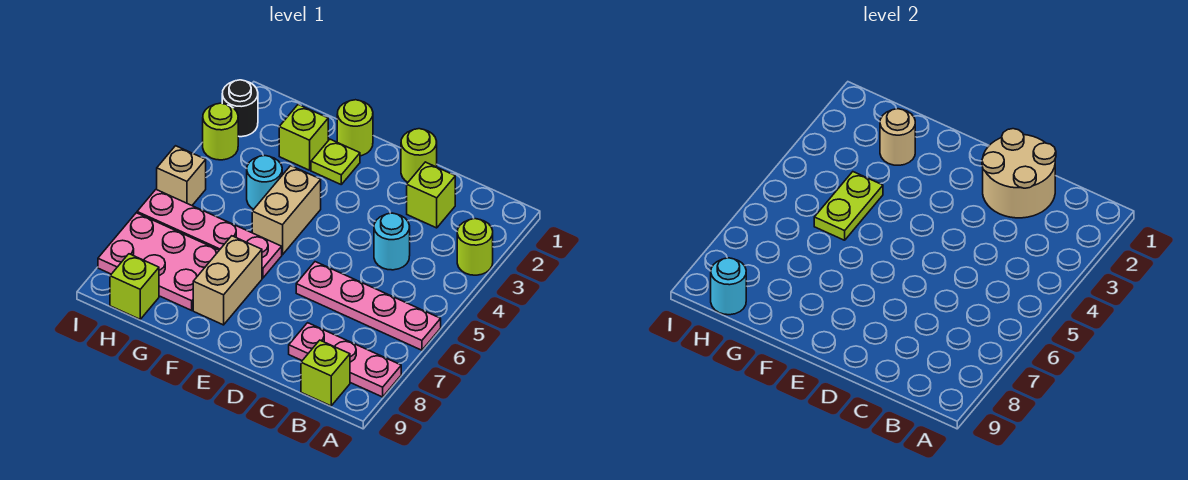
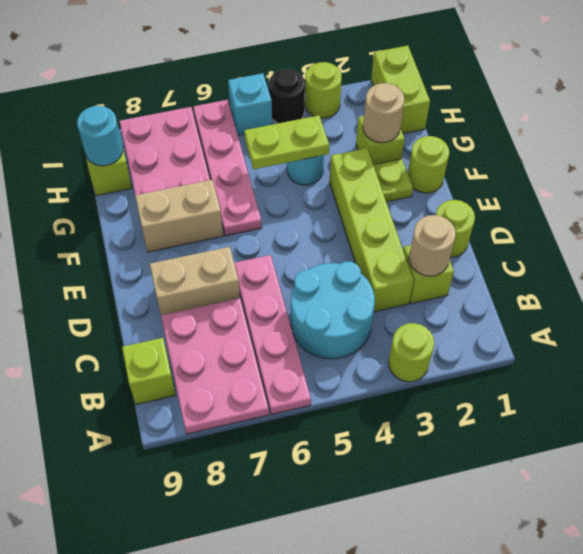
pink 1x3 plate [289,323,401,397] -> pink 2x3 plate [161,298,269,434]
tan 2x2 round brick [982,129,1056,218] -> tan 1x1 round brick [409,215,456,276]
none -> lime 1x4 brick [330,148,414,312]
cyan 1x1 round brick [374,213,410,270] -> cyan 2x2 round brick [291,261,375,359]
tan 1x2 brick [252,166,321,255] -> tan 1x2 brick moved to [150,247,240,315]
none -> lime 1x2 brick [371,46,430,133]
black 1x1 round brick [222,80,258,137] -> black 1x1 round brick moved to [269,69,305,123]
tan 1x1 brick [157,146,206,205] -> cyan 1x1 brick [228,73,272,136]

